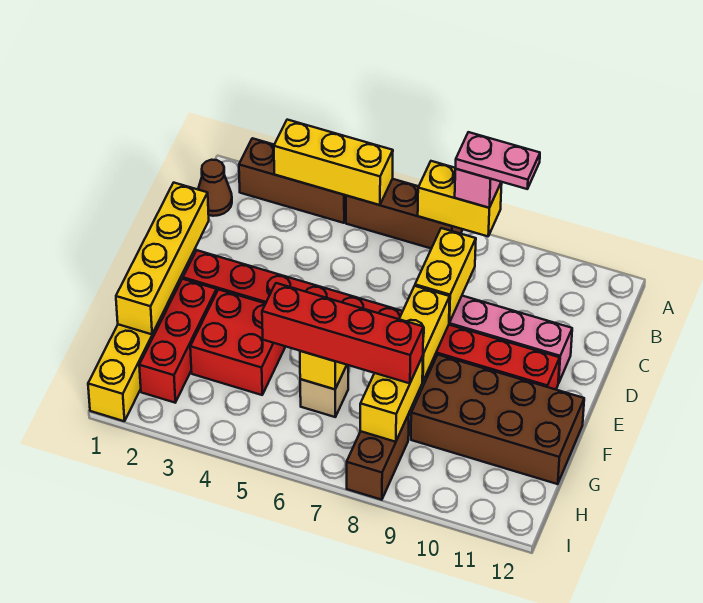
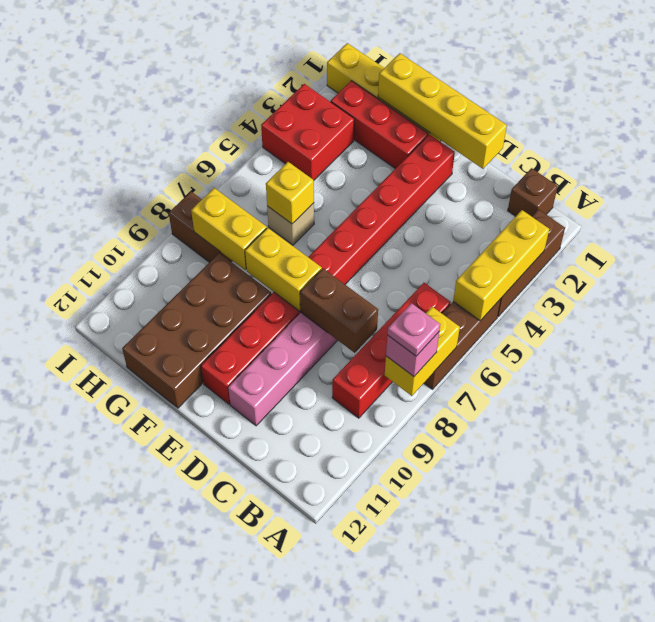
pink 1x2 plate [456,132,540,189] -> pink 1x1 plate [388,303,440,356]
brown 1x1 cone [198,160,232,216] -> brown 1x1 brick [508,168,558,216]
yellow 1x2 brick [415,228,476,323] -> brown 1x2 brick [300,269,378,353]
red 2x2 brick [190,290,286,395] -> red 2x2 brick moved to [261,84,354,180]
red 1x4 brick [262,283,423,383] -> red 1x4 brick moved to [332,283,451,418]

